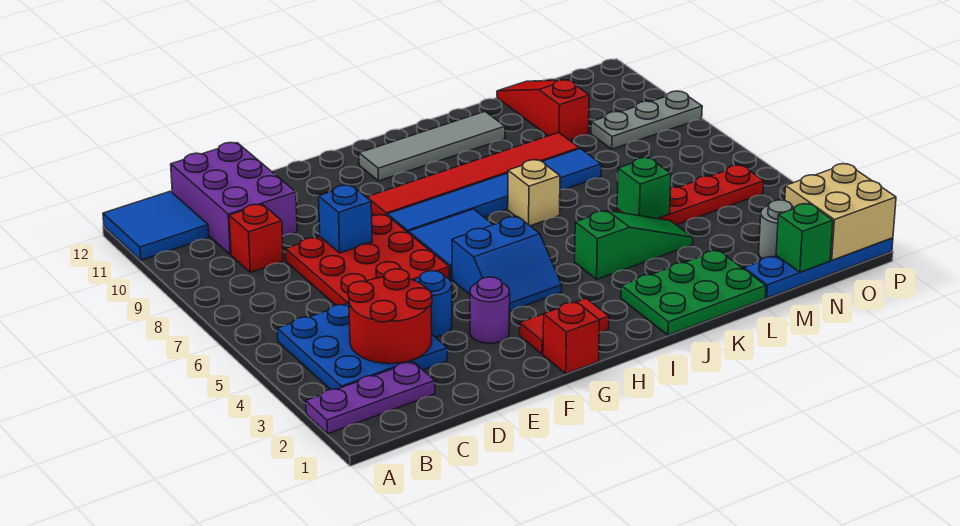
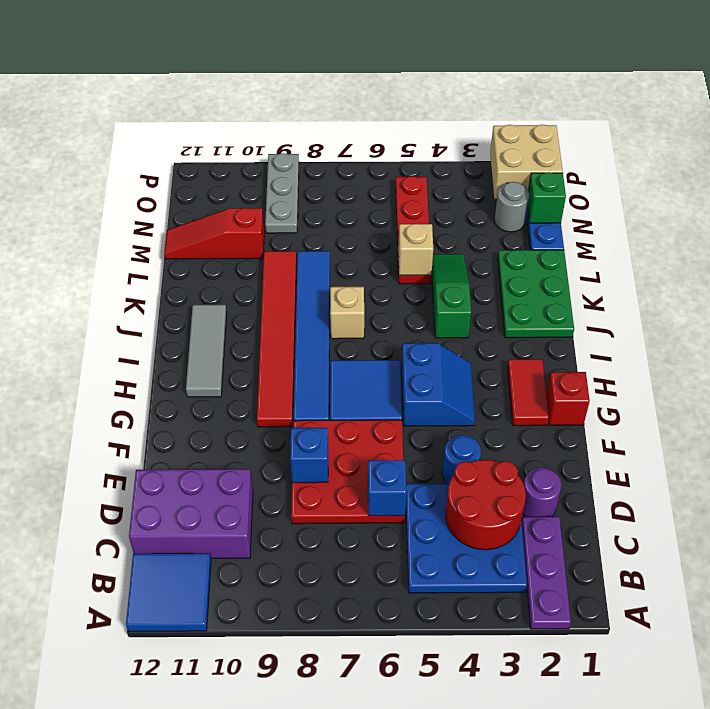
red 1x1 brick [229,204,283,272] -> none
none -> blue 1x1 brick [368,460,407,516]
purple 1x1 round brick [470,277,510,343] -> purple 1x1 round brick moved to [523,468,561,517]
grey 1x4 tile [359,112,505,181] -> grey 1x3 tile [186,305,227,397]
green 1x1 brick [617,158,671,219] -> tan 1x1 brick [398,224,433,275]

